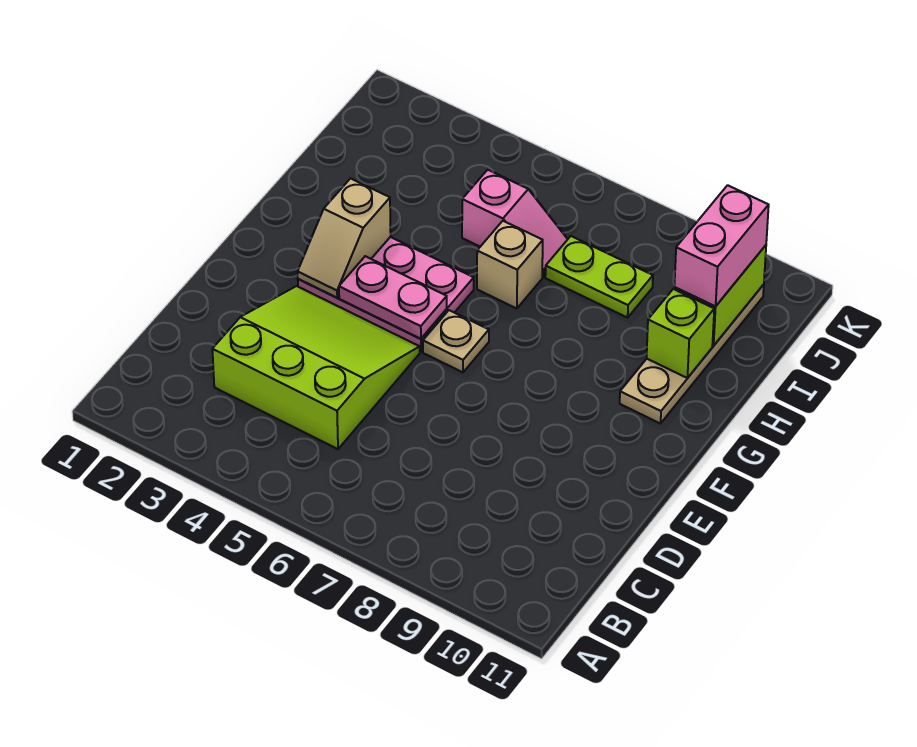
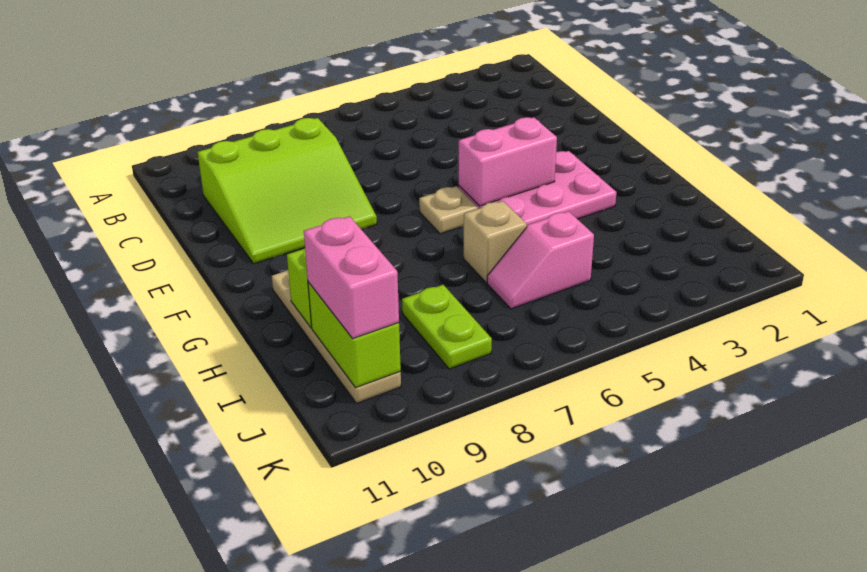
lime 3x3 slope [212,286,420,449] -> lime 3x3 slope moved to [198,118,377,264]
tan 1x2 slope [298,178,391,298] -> none
pink 1x2 plate [339,256,447,339] -> pink 1x2 brick [459,117,557,206]
lime 1x2 plate [545,236,653,318] -> lime 1x2 plate turned to [402,285,492,369]

